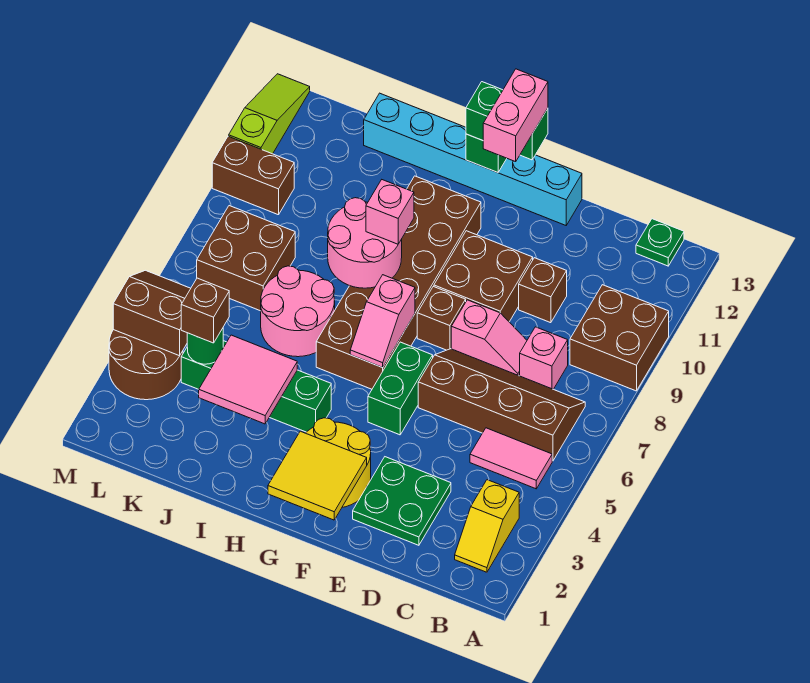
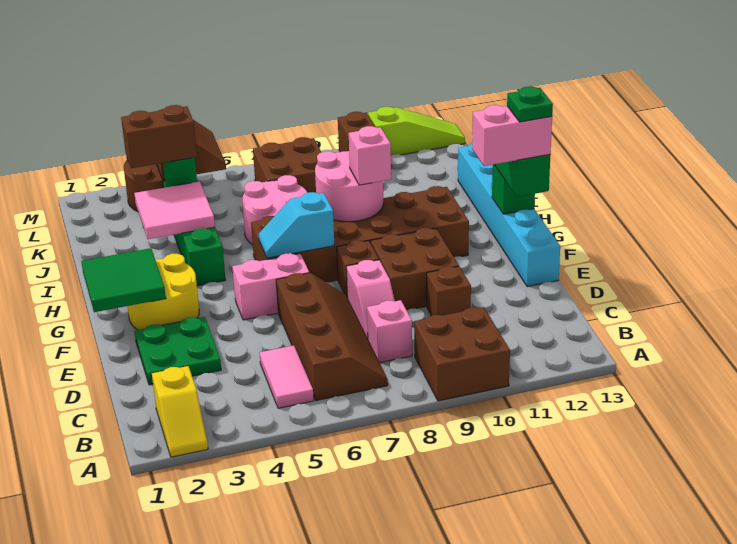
yellow 1x2 slope [455,480,519,572] -> yellow 1x2 slope turned to [152,366,208,457]
green 1x1 plate [636,219,684,266] -> green 1x1 plate moved to [507,86,553,122]
yellow 2x2 tile [268,431,367,520] -> green 2x2 tile [81,248,166,312]
green 1x2 brick [368,342,433,435] -> pink 1x2 brick [232,253,309,320]
pink 1x2 slope [350,275,415,367] -> cyan 1x2 slope [259,192,334,258]
brown 1x1 brick [181,278,229,343] -> brown 1x2 brick [121,105,197,168]

